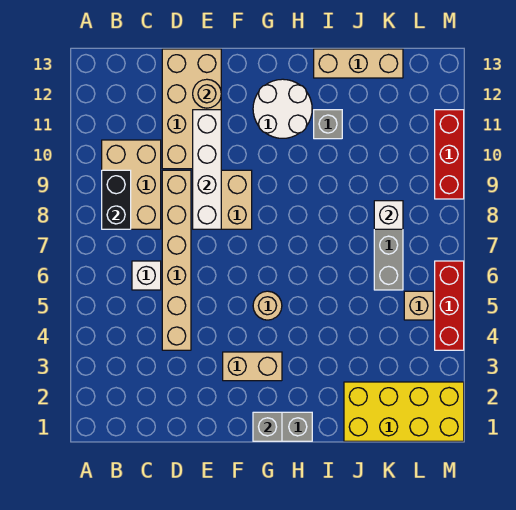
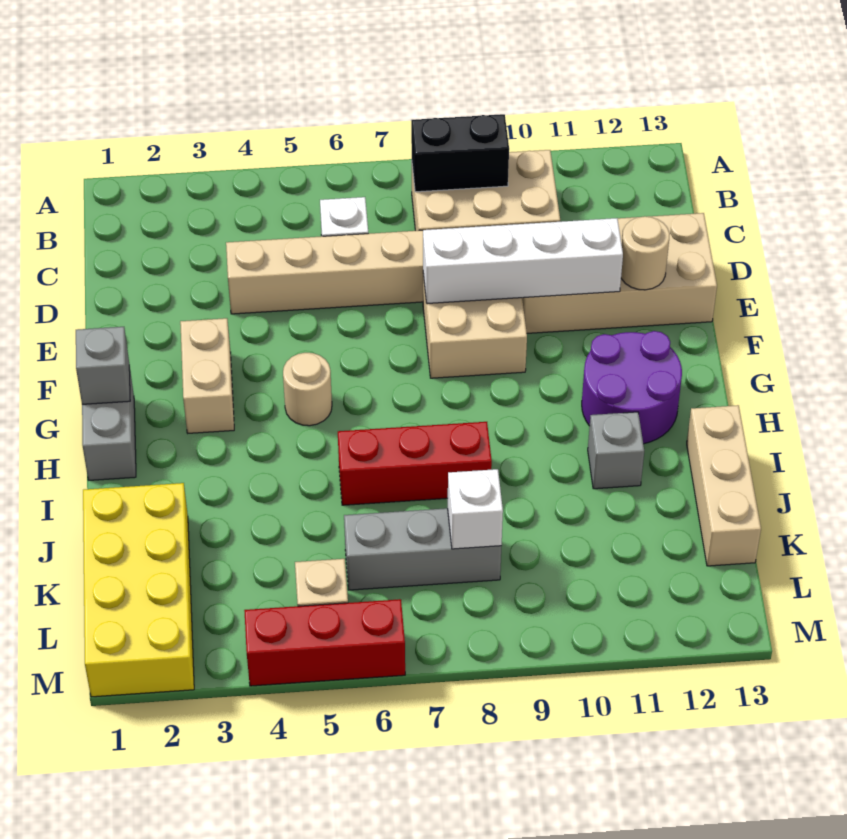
white 2x2 round brick [253,79,312,138] -> purple 2x2 round brick [582,331,682,444]
red 1x3 brick [435,110,464,199] -> red 1x3 brick moved to [338,422,492,505]

